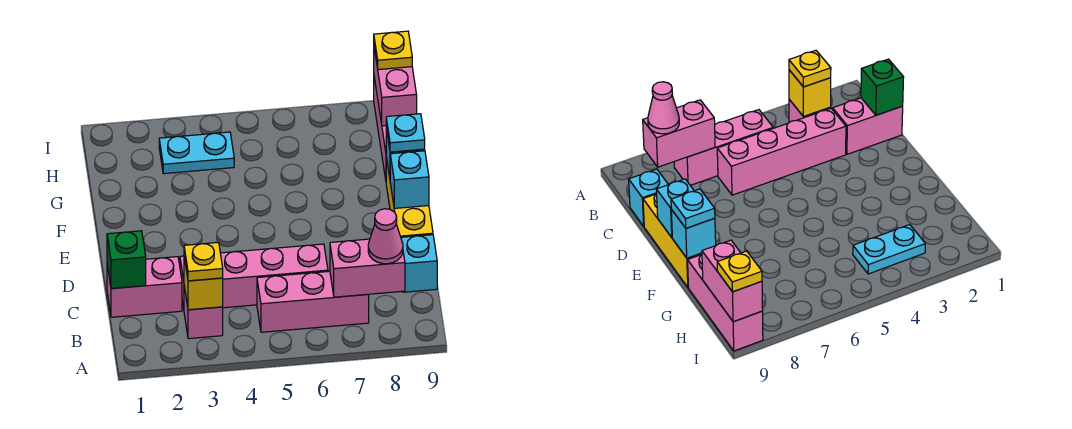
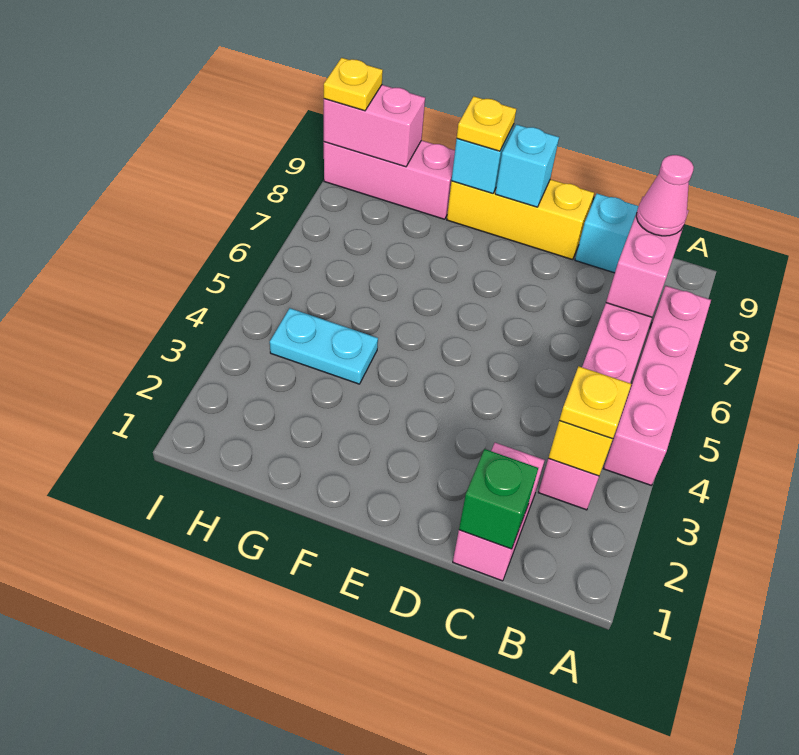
pink 1x4 brick [180,244,328,308] -> pink 1x4 brick moved to [603,286,711,485]
cyan 1x1 plate [386,114,425,152] -> yellow 1x1 plate [457,96,516,151]
cyan 1x2 plate [159,132,234,174] -> cyan 1x2 plate turned to [270,308,378,384]

